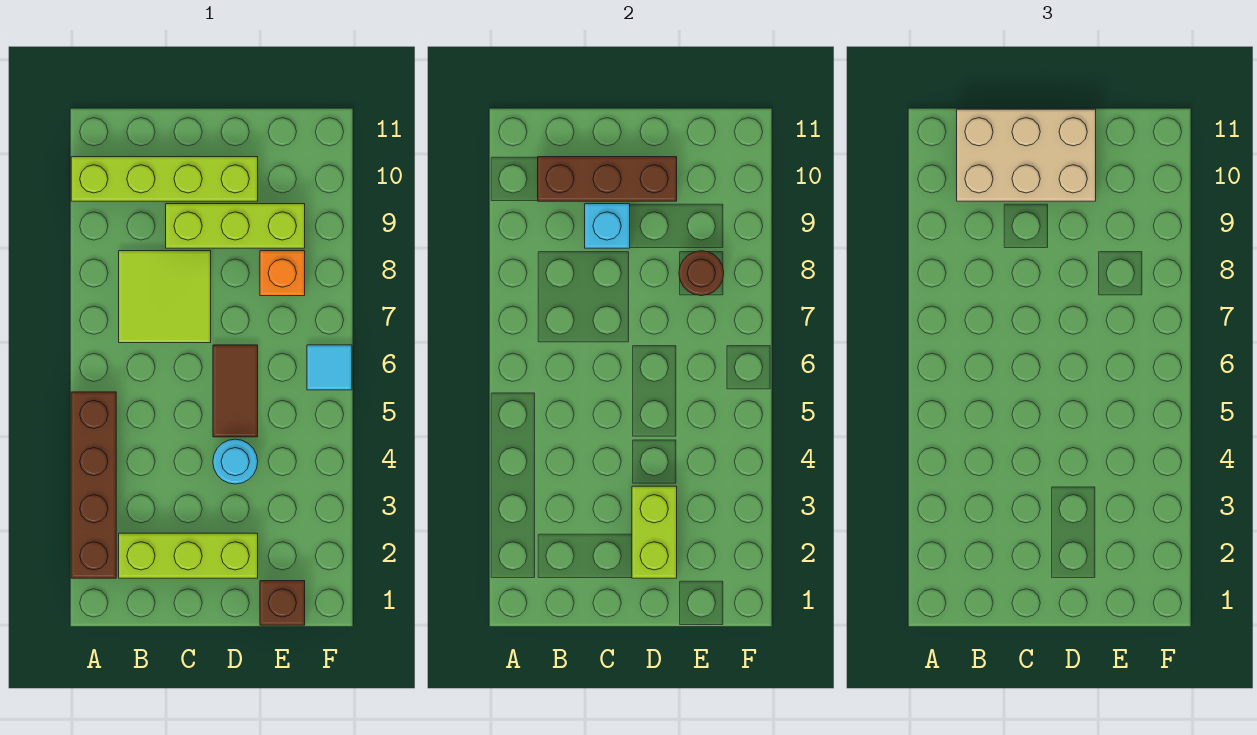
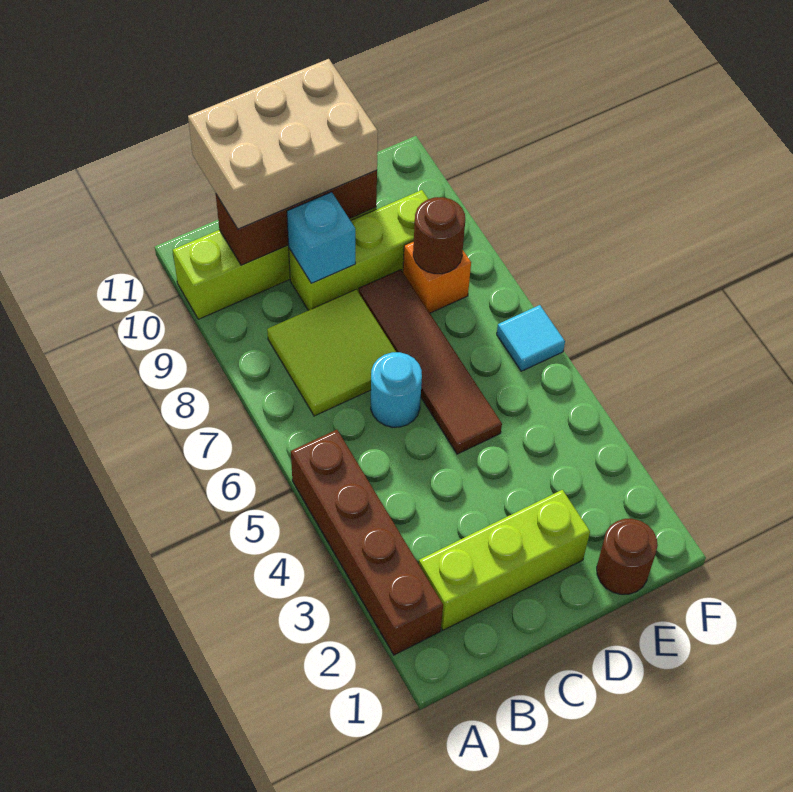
lime 1x2 brick [632,486,677,578] -> none
cyan 1x1 round brick [213,439,258,484] -> cyan 1x1 round brick moved to [371,352,422,427]
brown 1x2 tile [213,345,258,437] -> brown 1x4 tile [359,270,502,454]
brown 1x1 brick [260,581,305,625] -> brown 1x1 round brick [597,519,658,594]

